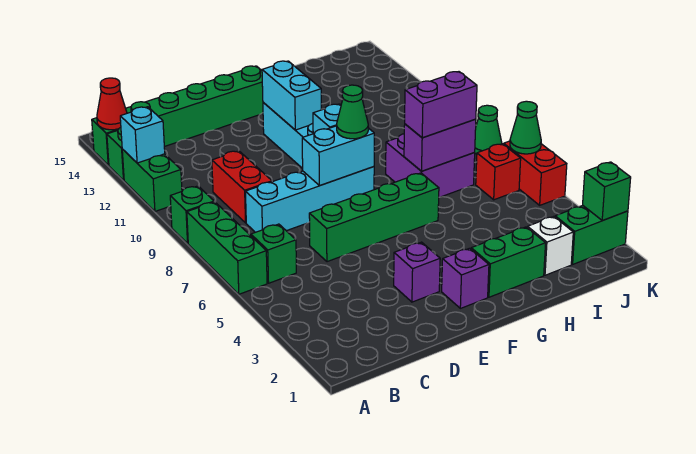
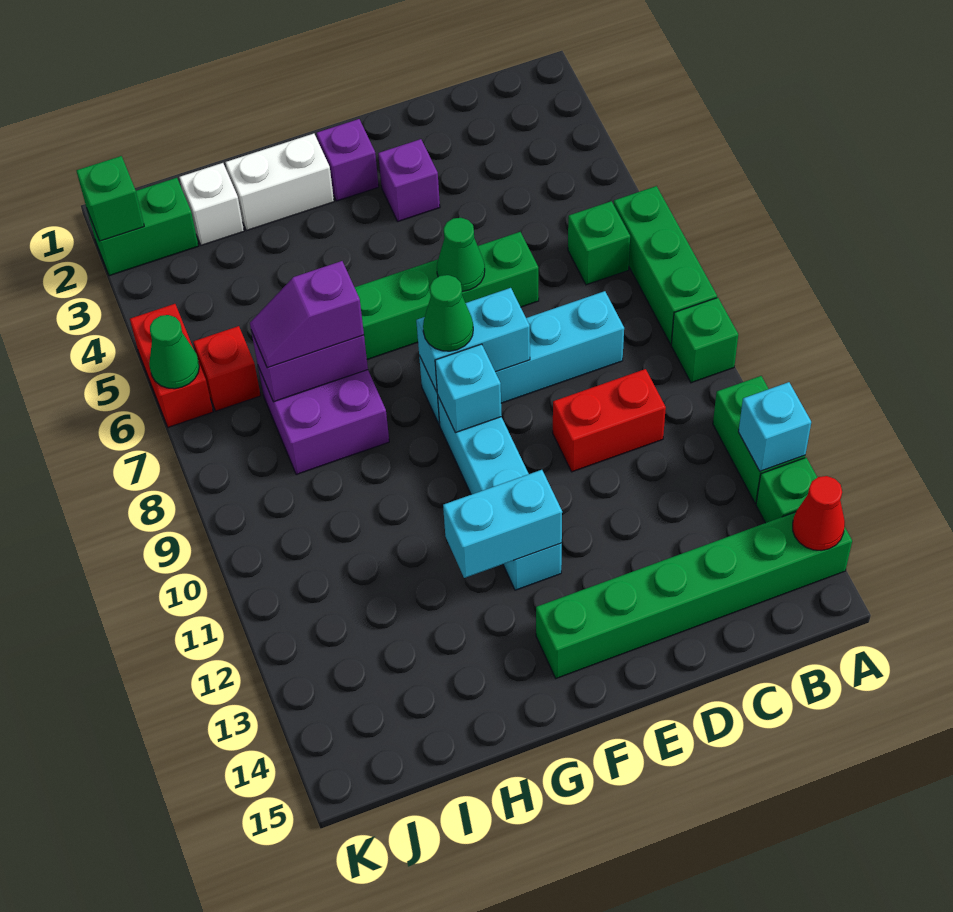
red 1x2 brick [212,151,272,223] -> red 1x2 brick turned to [553,369,666,472]
cyan 1x2 brick [262,61,321,130] -> cyan 1x2 brick turned to [443,470,562,578]
green 1x2 brick [471,227,546,297] -> white 1x2 brick [225,134,334,231]
purple 1x2 brick [405,72,477,138] -> purple 1x2 slope [250,261,364,368]
green 1x1 cone [474,105,502,154] -> green 1x1 cone moved to [437,218,485,291]

